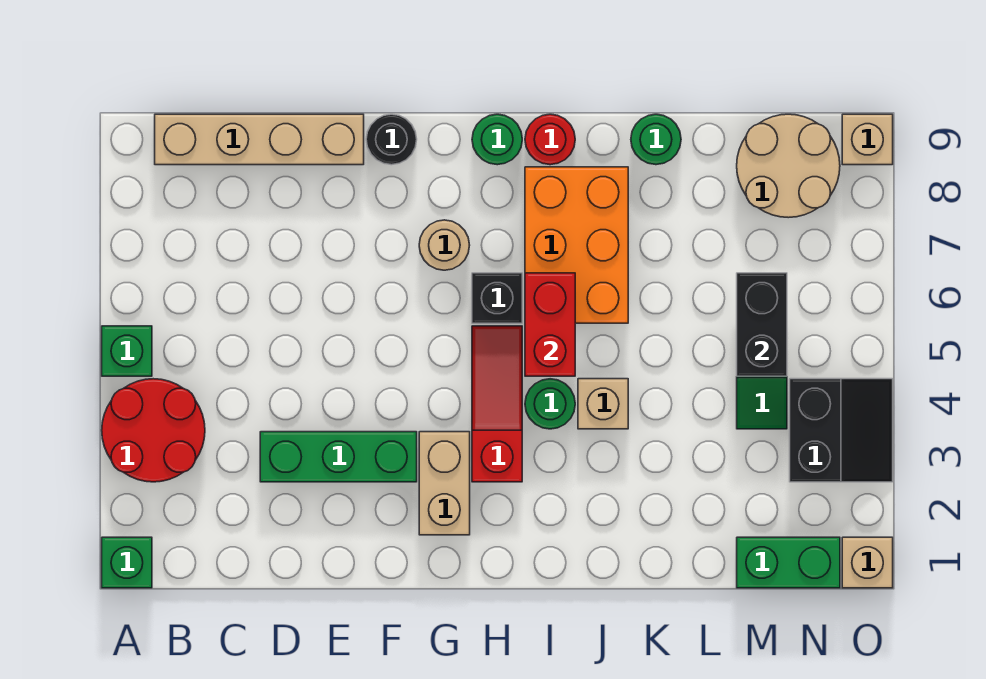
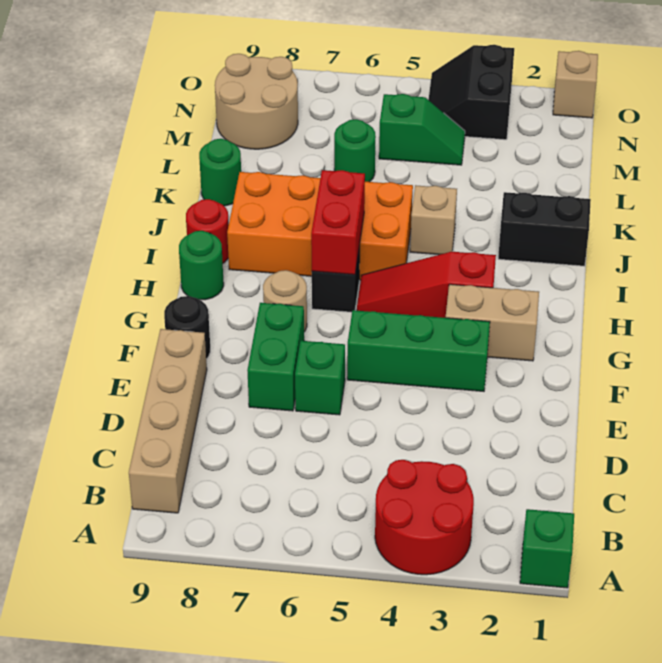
green 1x1 brick [102,326,152,376] -> green 1x1 brick moved to [295,341,345,415]
green 1x3 brick [260,432,417,482] -> green 1x3 brick turned to [347,310,490,391]
green 1x1 round brick [525,379,575,429] -> green 1x1 round brick moved to [334,119,376,182]
red 1x2 brick [525,273,575,376] -> red 1x2 brick turned to [311,170,365,275]
orange 2x3 brick [525,167,628,323] -> orange 2x4 brick [227,172,413,280]
green 1x2 brick [737,537,840,588] -> green 1x2 brick moved to [247,303,304,411]
black 1x2 brick [737,273,787,376] -> black 1x2 brick moved to [498,192,591,266]
black 2x2 slope [790,379,893,482] -> black 2x2 slope turned to [429,45,514,140]
tan 1x1 brick [842,114,893,165] -> none

